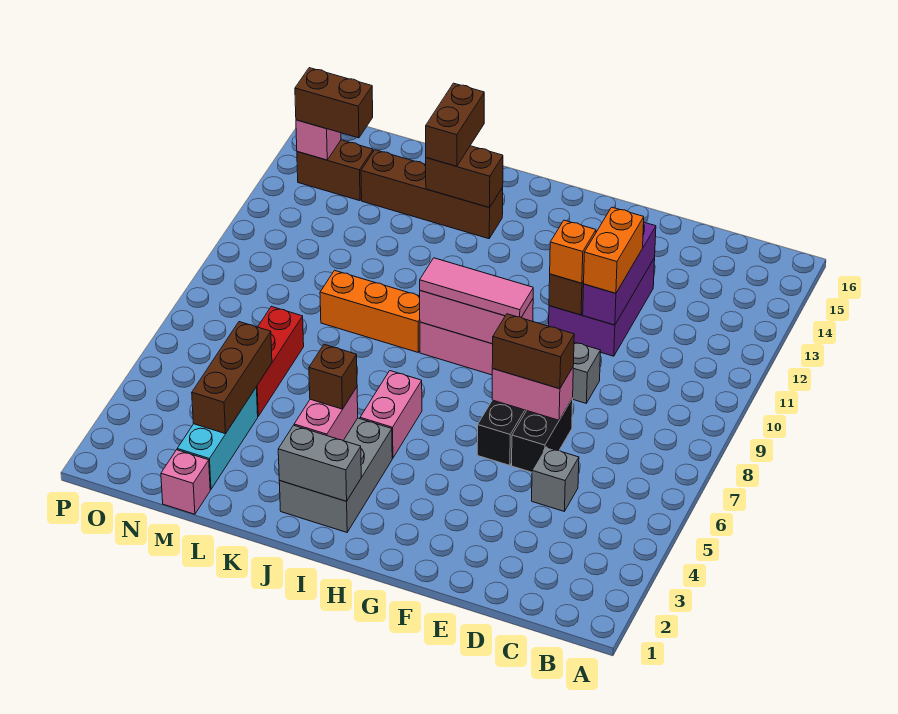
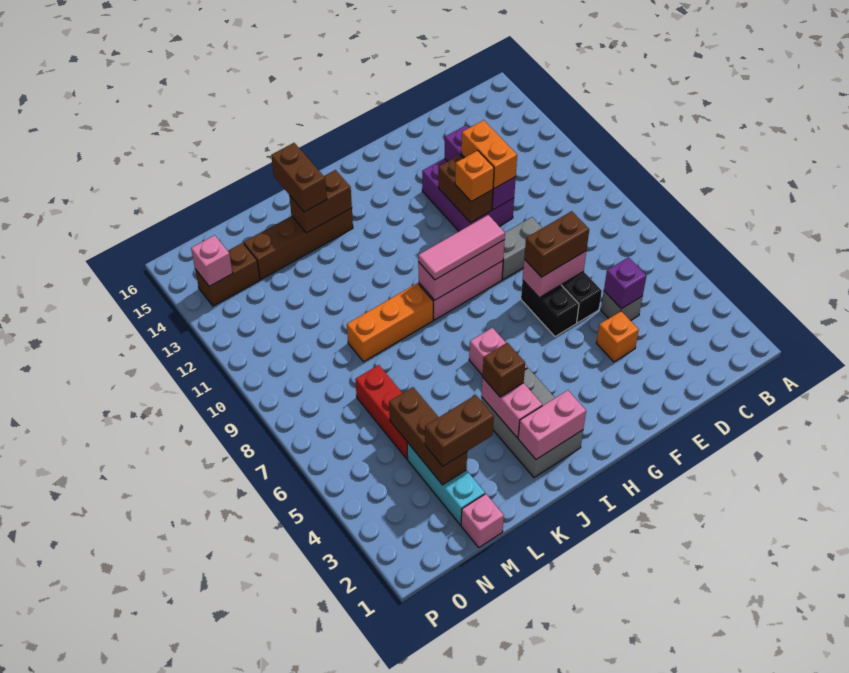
none -> purple 1x1 brick [604,257,646,309]
none -> orange 1x1 brick [596,311,639,362]
grey 1x2 brick [278,425,361,501] -> pink 1x2 brick [518,390,586,459]
brown 1x2 brick [295,68,373,138] -> brown 1x2 brick moved to [425,395,494,466]

